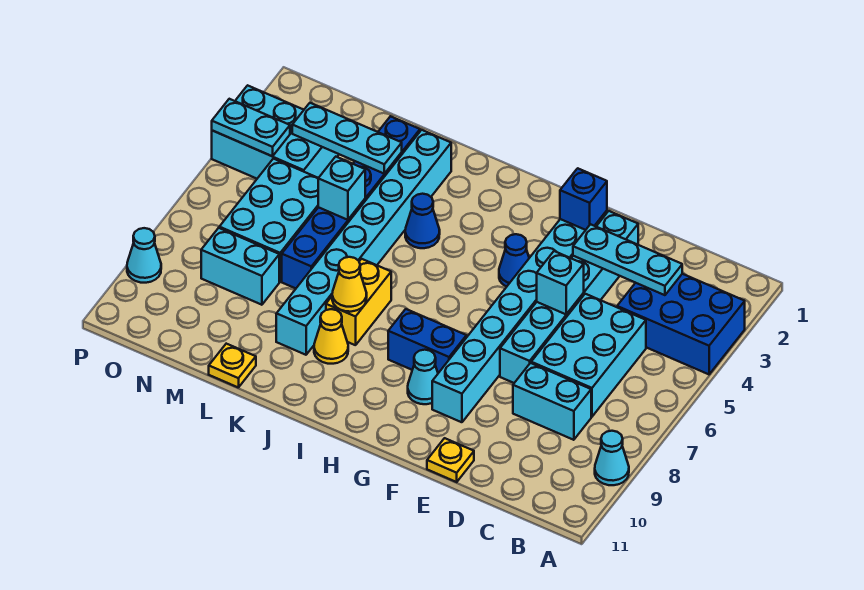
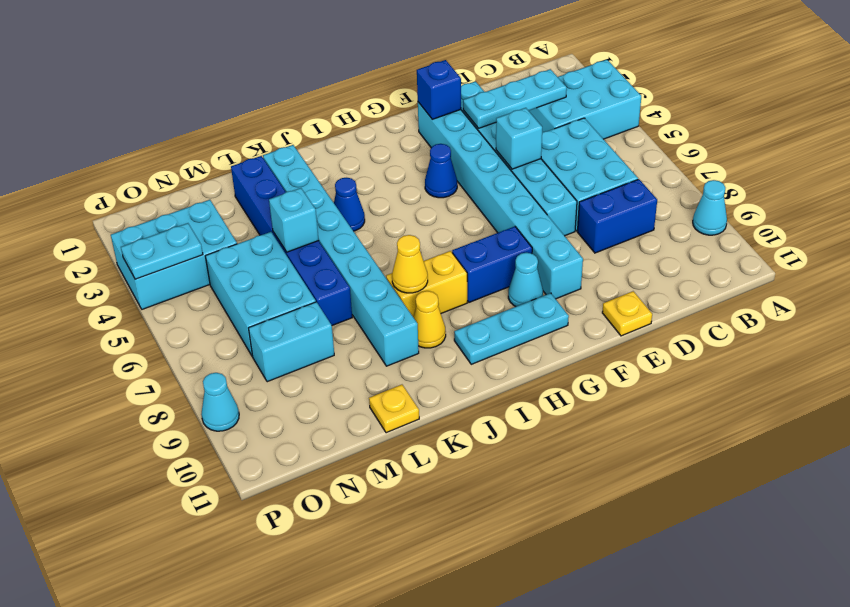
blue 2x3 brick [617,274,745,374] -> cyan 2x3 brick [529,60,641,139]
cyan 1x2 brick [513,363,591,440] -> blue 1x2 brick [577,179,657,253]
yellow 1x2 brick [326,259,391,345] -> yellow 1x2 brick turned to [386,251,467,316]
cyan 1x3 plate [292,103,402,174] -> cyan 1x3 plate moved to [454,293,569,364]

